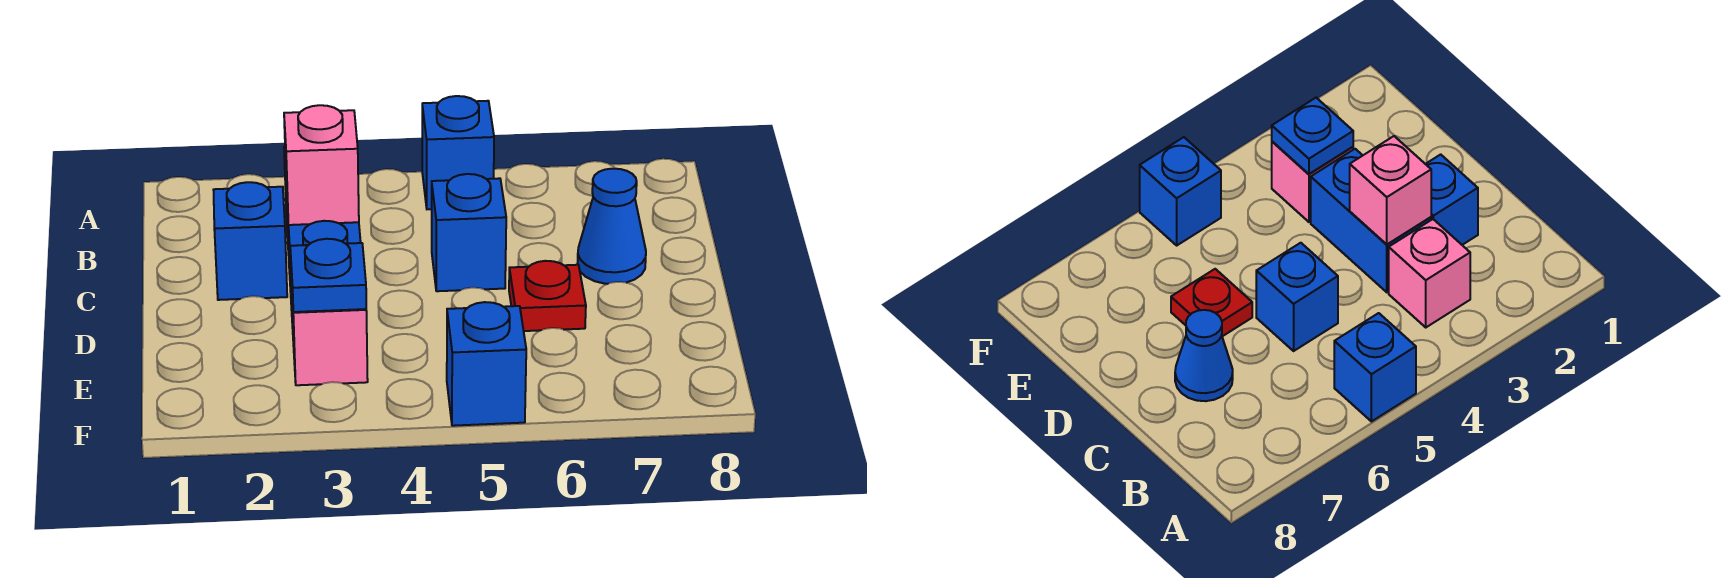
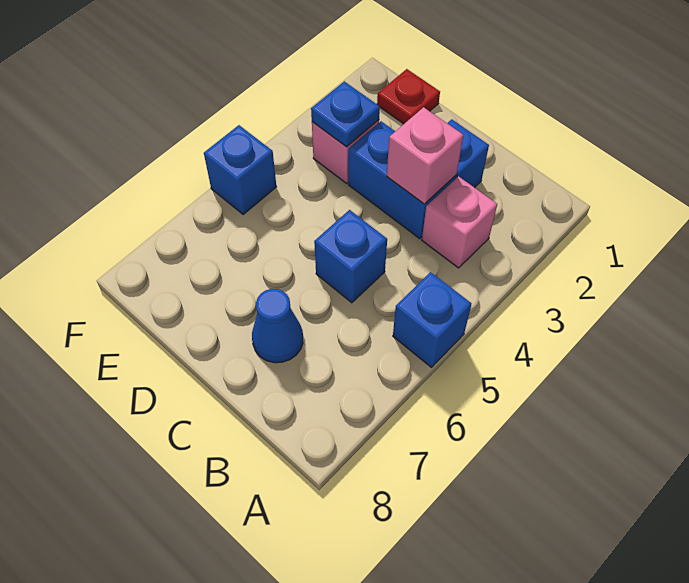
red 1x1 plate [509,261,586,331] -> red 1x1 plate moved to [377,69,440,124]

